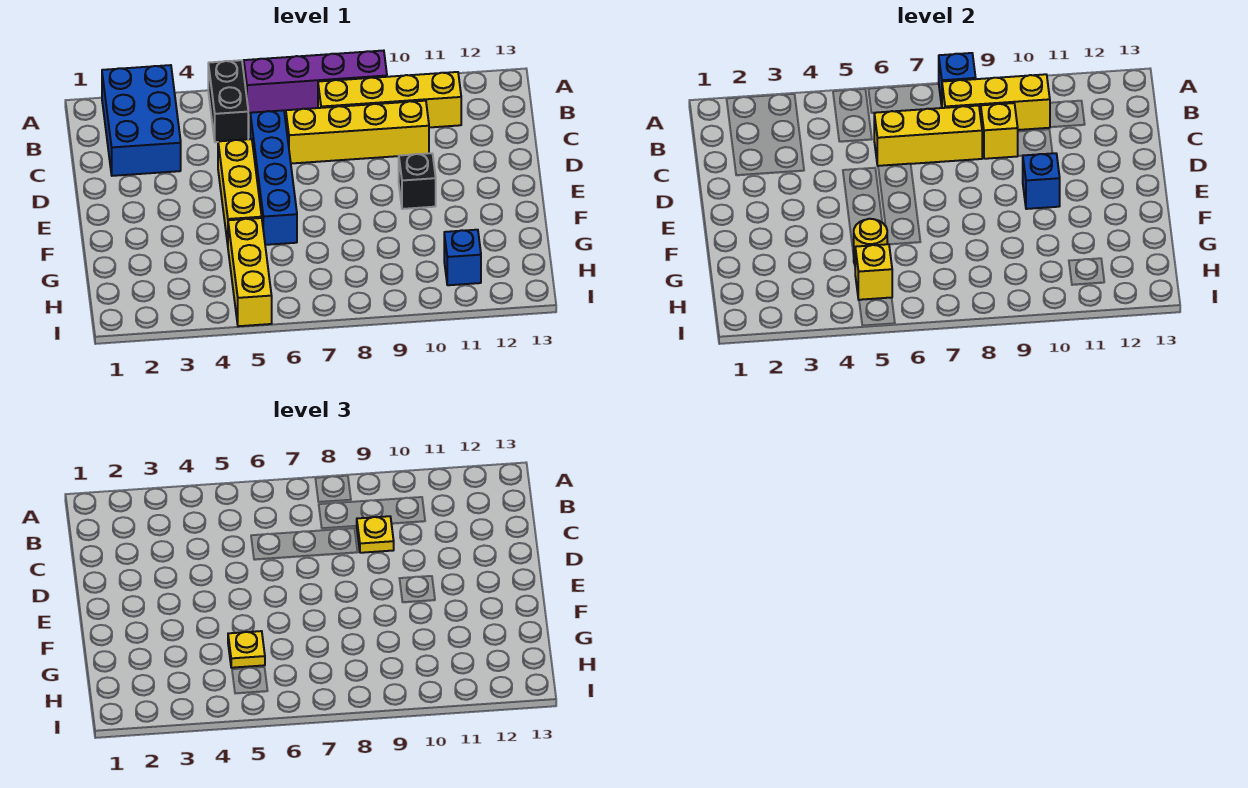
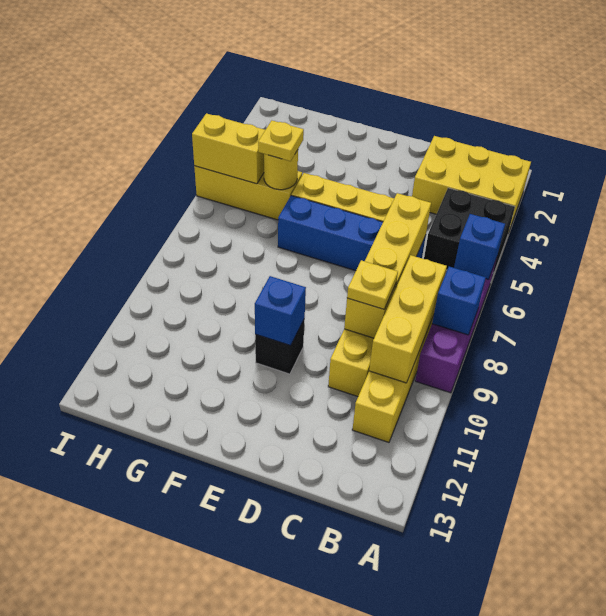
blue 2x3 brick [102,65,181,176] -> yellow 2x3 brick [412,136,531,230]
black 1x2 brick [208,60,248,142] -> black 2x2 brick [424,188,515,280]
yellow 1x1 brick [855,244,892,300] -> yellow 1x2 brick [192,113,265,184]
blue 1x1 brick [444,230,481,285] -> blue 1x1 brick moved to [454,214,505,280]

